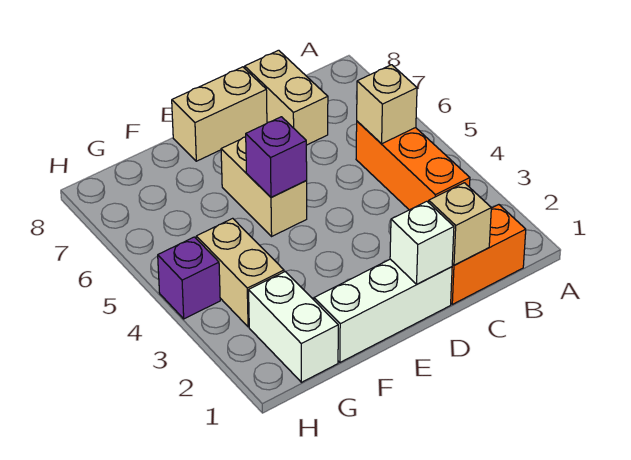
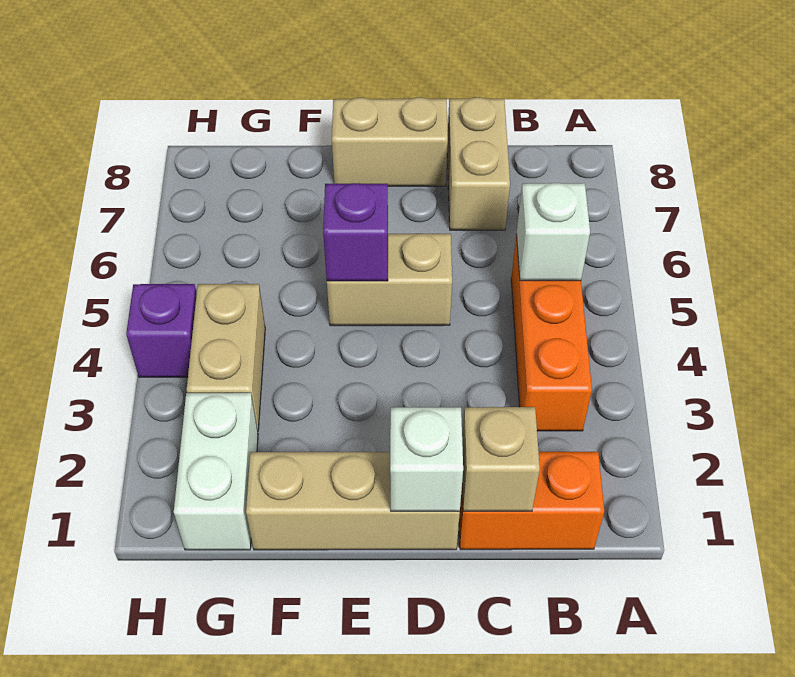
tan 1x1 brick [357,65,417,144] -> white 1x1 brick [517,183,590,281]
white 1x3 brick [314,259,452,362] -> tan 1x3 brick [246,452,460,550]
tan 1x2 brick [221,137,307,236] -> tan 1x2 brick turned to [327,234,452,326]

